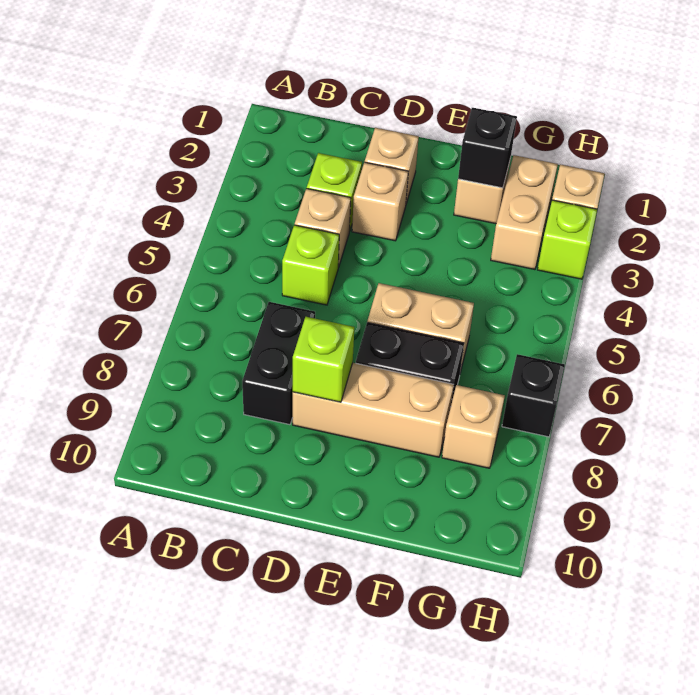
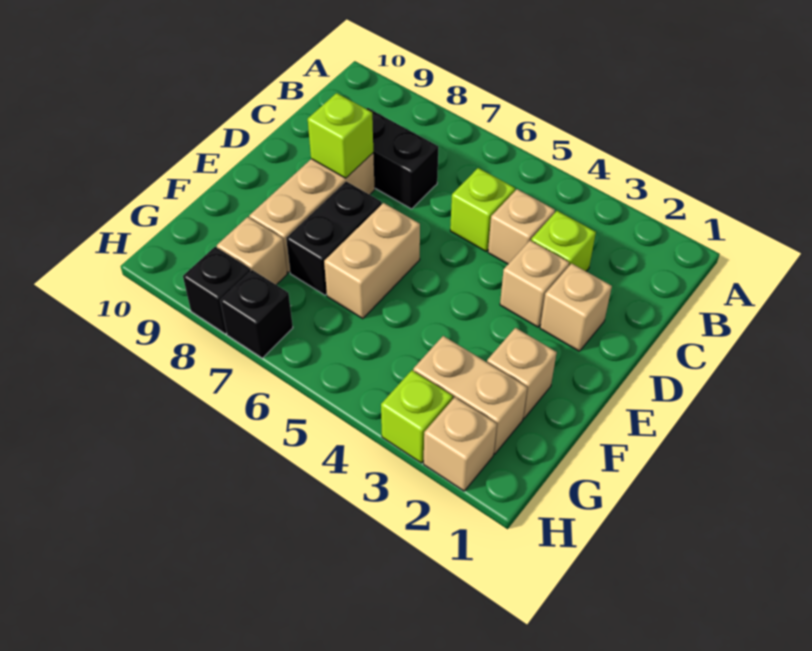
black 1x1 brick [458,108,517,188] -> black 1x1 brick moved to [183,247,251,334]

